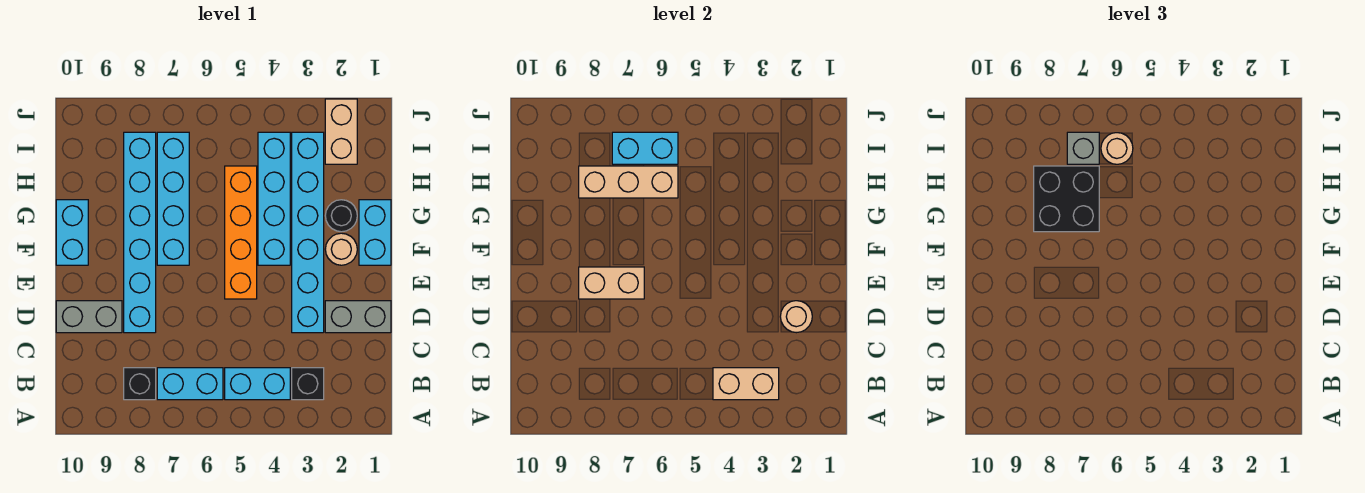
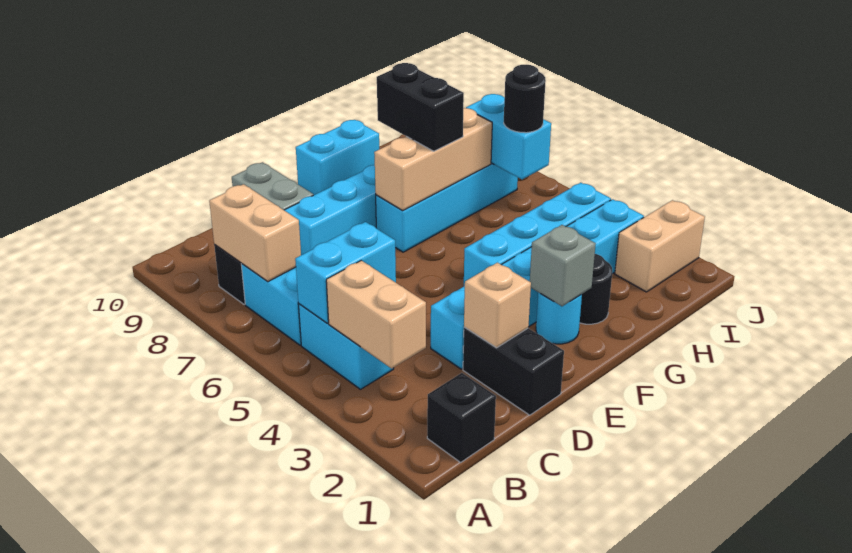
black 1x1 brick [292,368,324,400] -> black 1x1 brick moved to [427,373,496,462]
grey 1x2 brick [325,301,391,333] -> black 1x2 brick [463,327,564,415]
tan 1x1 round brick [780,301,812,333] -> tan 1x1 brick [464,263,531,348]
orange 1x4 brick [225,166,257,299] -> none
tan 1x2 brick [579,267,644,299] -> tan 1x2 brick moved to [209,184,301,282]
cyan 1x2 brick [359,200,391,265] -> cyan 1x2 brick moved to [295,222,396,323]
tan 1x1 round brick [325,233,357,265] -> cyan 1x1 round brick [536,292,582,344]
black 2x2 brick [1034,166,1099,232] -> black 1x2 brick [377,63,464,151]
tan 1x3 brick [579,166,678,198] -> tan 1x3 brick turned to [374,108,492,210]
tan 1x1 round brick [1101,133,1133,164] -> black 1x1 round brick [504,65,546,133]
grey 1x1 brick [1067,132,1099,164] -> grey 1x1 brick moved to [530,225,596,306]

